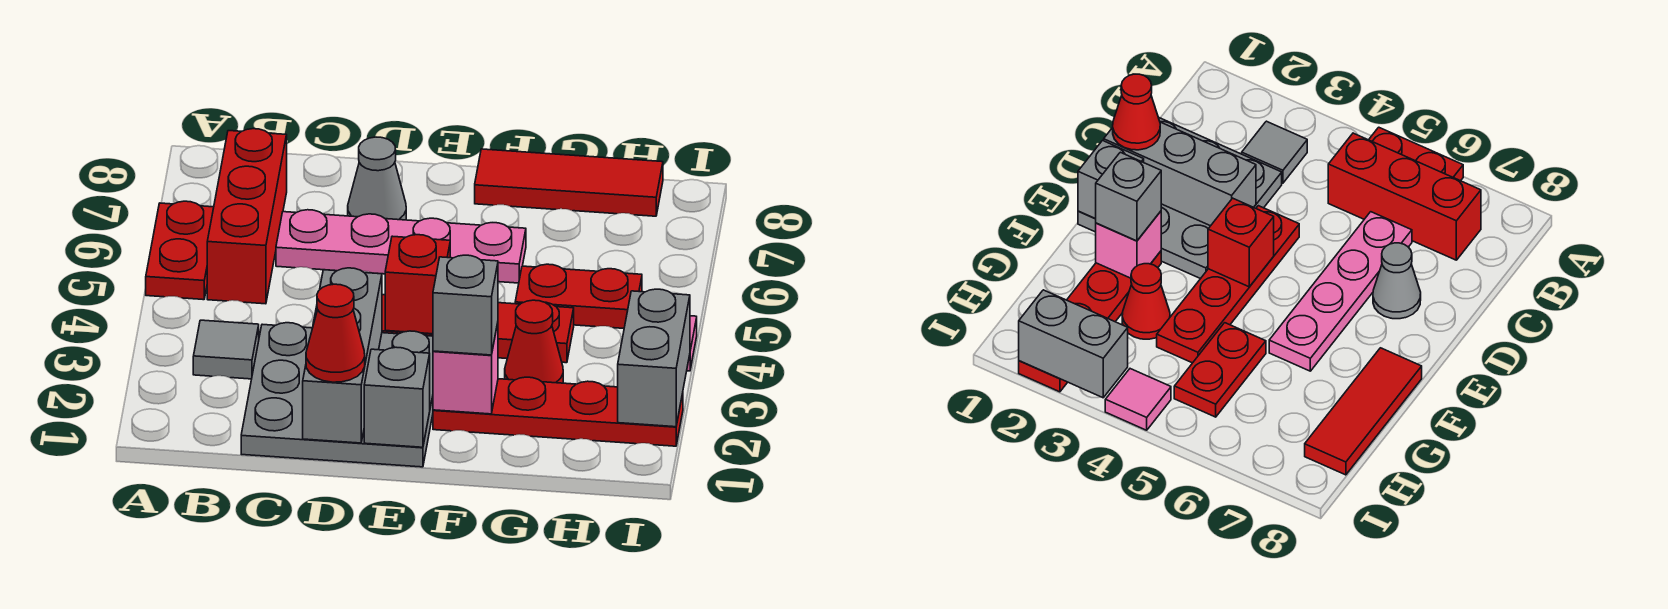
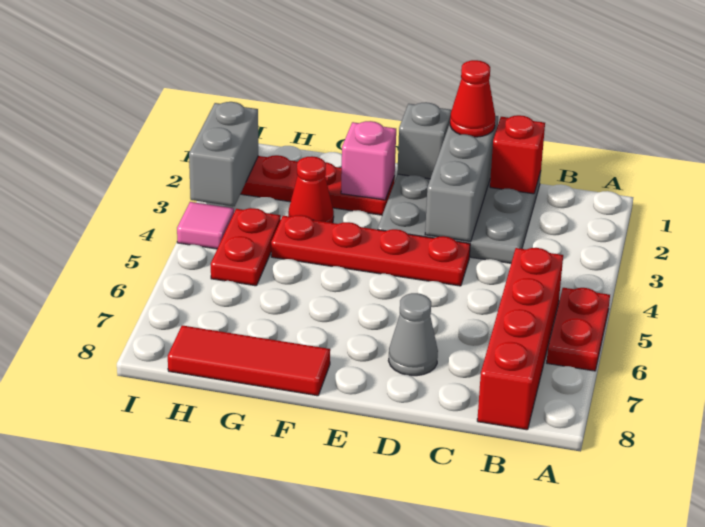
grey 1x1 tile [193,320,259,379] -> none
red 1x3 brick [207,129,287,304] -> red 1x4 brick [477,248,563,430]
pink 1x4 plate [276,210,526,283] -> none
red 1x1 brick [385,235,450,334] -> red 1x1 brick moved to [490,115,545,194]
grey 1x1 brick [433,255,498,355] -> none
red 1x2 plate [515,264,642,328] -> red 1x2 plate turned to [211,208,281,286]

